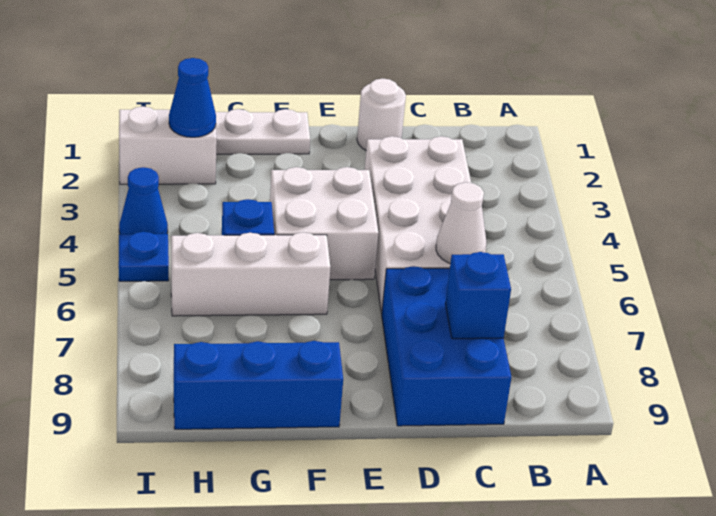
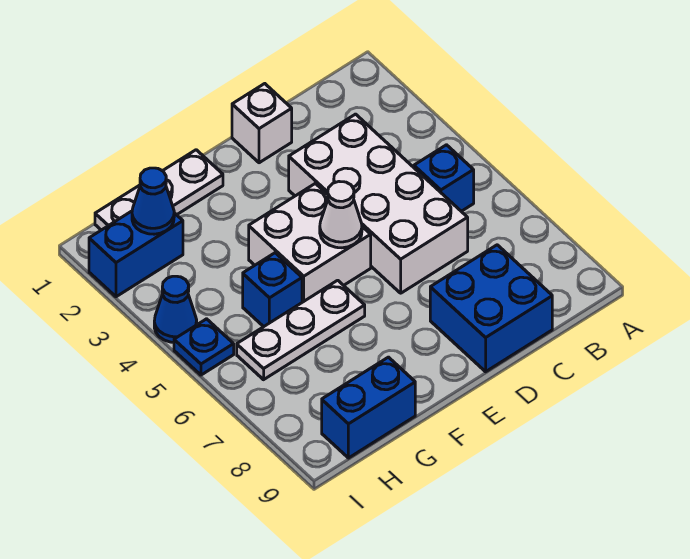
white 1x1 cone [436,182,486,263] -> white 1x1 cone moved to [320,182,362,248]
blue 2x3 brick [382,266,511,426] -> blue 2x2 brick [430,245,552,372]
blue 1x1 brick [445,252,511,339] -> blue 1x1 brick moved to [414,145,474,211]
white 1x1 round brick [357,78,406,150] -> white 1x1 brick [232,84,292,163]
white 1x3 brick [171,232,330,316] -> white 1x3 plate [237,280,365,380]
blue 1x3 brick [174,341,343,429] -> blue 1x2 brick [322,357,415,458]
white 1x2 brick [119,106,217,184] -> blue 1x2 brick [89,211,183,297]

